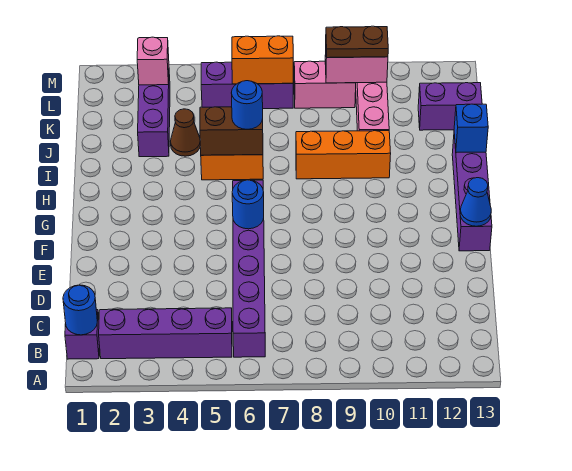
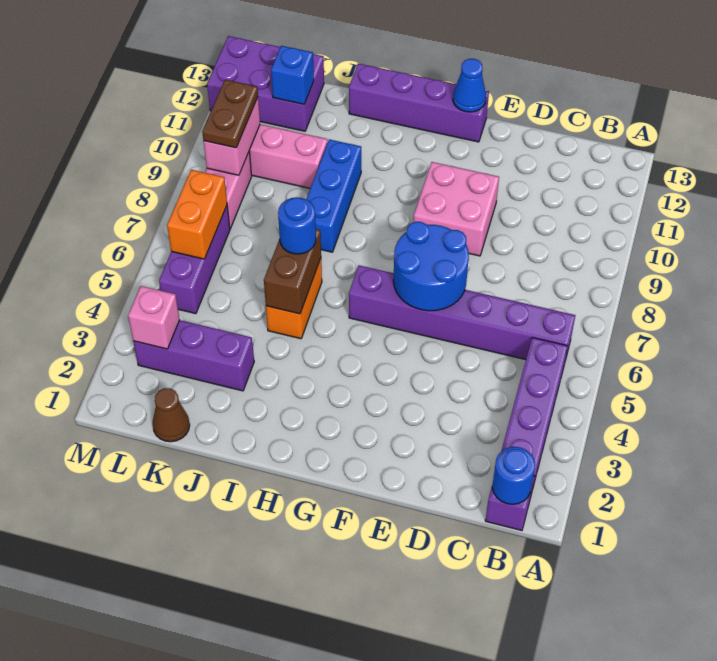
none -> pink 2x2 brick [414,162,499,256]
blue 1x1 round brick [232,180,264,229] -> blue 2x2 round brick [393,222,469,311]
orange 1x3 brick [296,131,391,179] -> blue 1x3 brick [306,139,361,252]
blue 1x1 brick [454,104,488,153] -> blue 1x1 brick moved to [271,46,314,104]
brown 1x1 cone [171,109,200,156] -> brown 1x1 cone moved to [152,388,190,442]
purple 1x2 brick [418,83,482,130] -> purple 2x3 brick [207,36,324,131]

